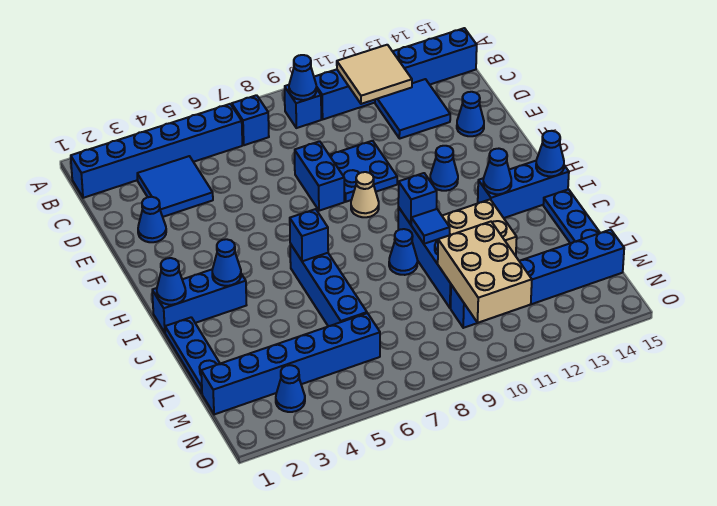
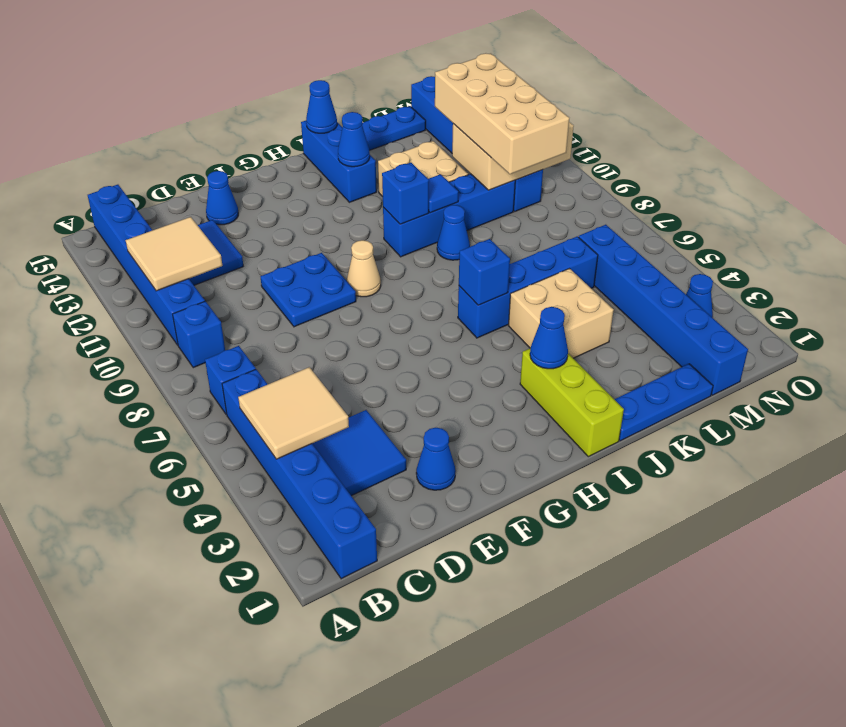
none -> tan 2x2 tile [238,367,349,459]
blue 1x1 cone [289,55,316,100] -> none
blue 1x2 brick [295,141,344,211] -> none
blue 1x1 cone [430,146,458,191] -> none
blue 1x3 brick [152,270,246,333] -> lime 1x3 brick [520,348,624,457]
blue 1x1 cone [157,258,186,305] -> none
none -> tan 2x2 brick [508,269,614,358]
none -> tan 2x4 brick [435,53,569,174]

